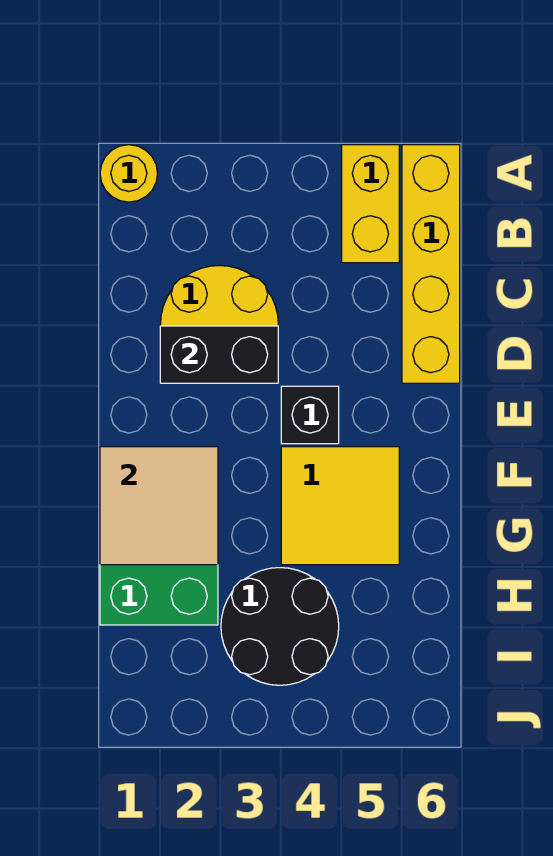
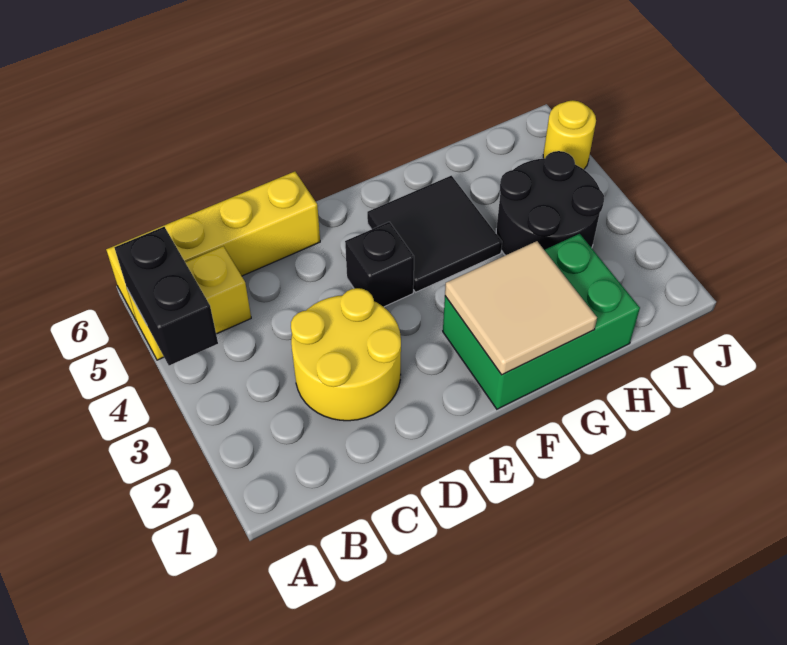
yellow 1x1 round brick [100,145,158,202] -> yellow 1x1 round brick moved to [543,100,596,169]
black 1x2 brick [160,326,278,383] -> black 1x2 brick moved to [114,227,218,365]
yellow 2x2 tile [281,447,399,565] -> black 2x2 tile [367,176,502,292]

